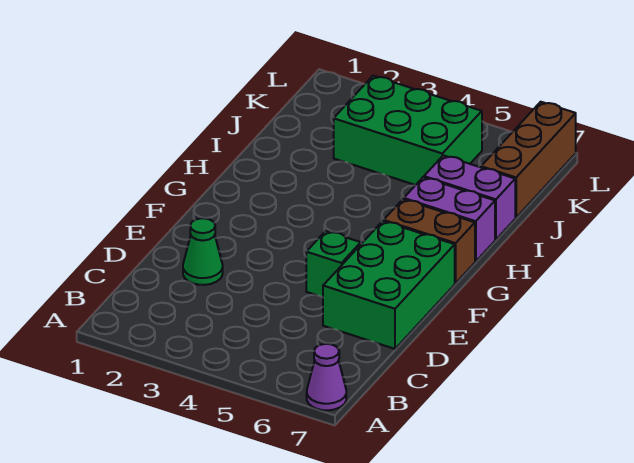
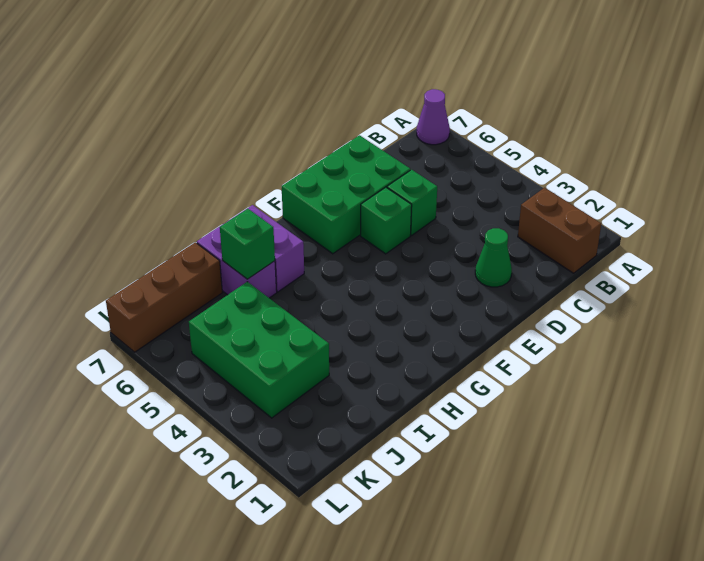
none -> green 1x1 brick [387,170,437,235]
brown 1x2 brick [384,199,475,283] -> brown 1x2 brick moved to [518,188,601,273]
none -> green 1x1 brick [220,209,275,279]

